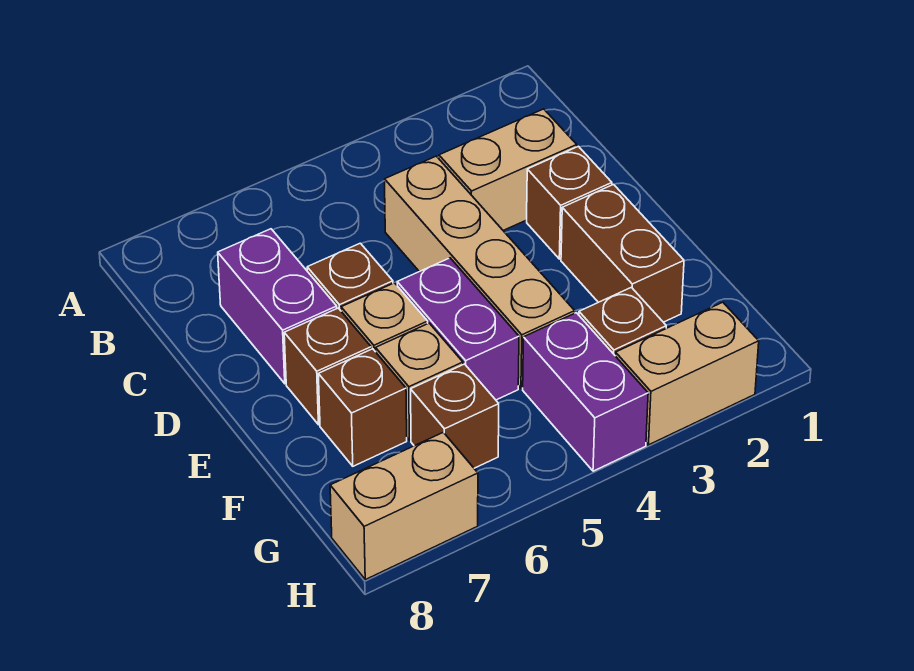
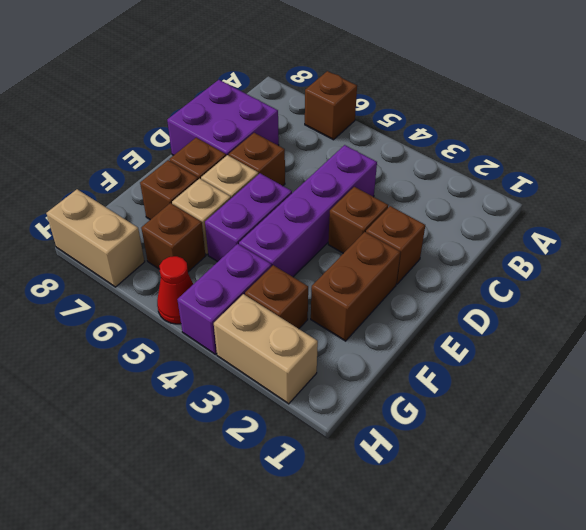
none -> brown 1x1 brick [305,71,357,140]
tan 1x2 brick [439,109,577,230] -> none
tan 1x4 brick [385,156,575,388] -> purple 1x4 brick [239,145,377,277]
purple 1x2 brick [218,229,337,384] -> purple 2x2 brick [167,80,279,156]
none -> brown 1x1 brick [328,187,388,253]
none -> red 1x1 cone [157,256,193,324]

